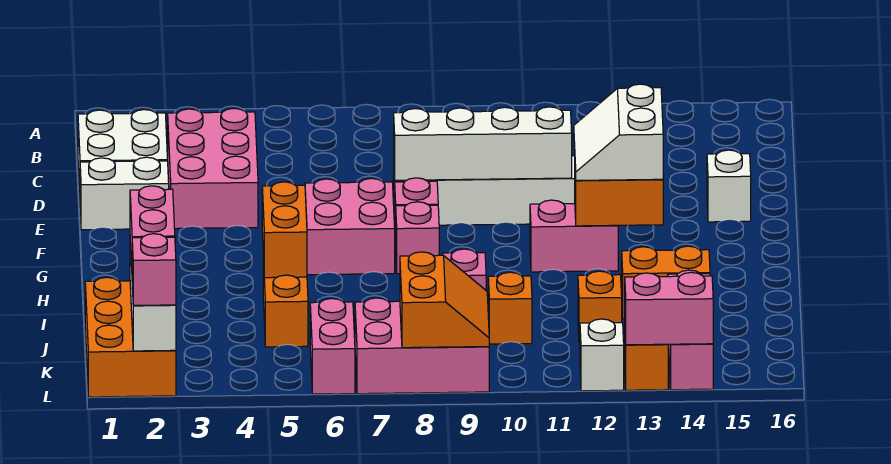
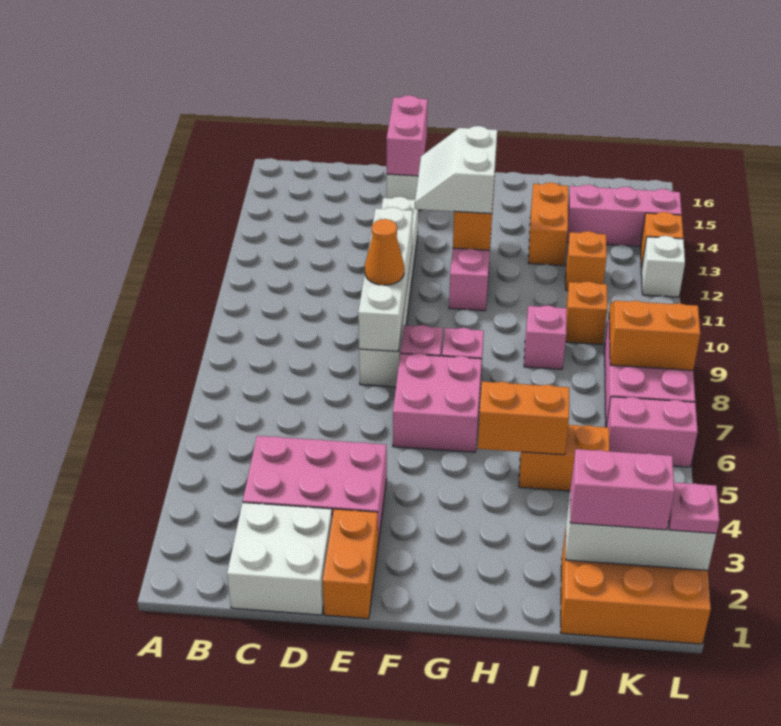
white 1x2 brick [80,157,169,230] -> orange 1x2 brick [323,509,378,619]
none -> orange 1x1 cone [365,219,404,285]
white 2x2 slope [574,84,663,180] -> white 2x2 slope turned to [415,126,497,214]
pink 1x1 brick [132,234,176,306] -> pink 1x1 plate [669,483,719,533]
pink 1x2 brick [625,272,713,345] -> pink 1x2 brick moved to [387,95,428,176]

